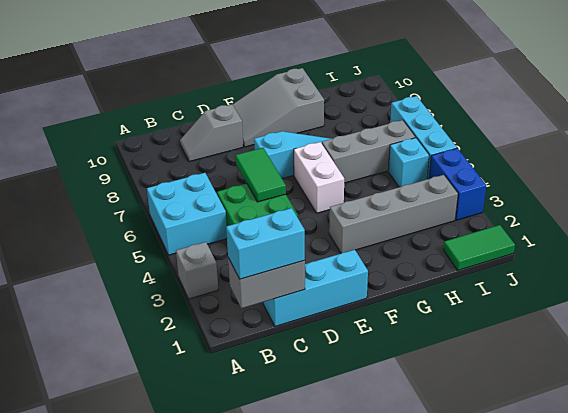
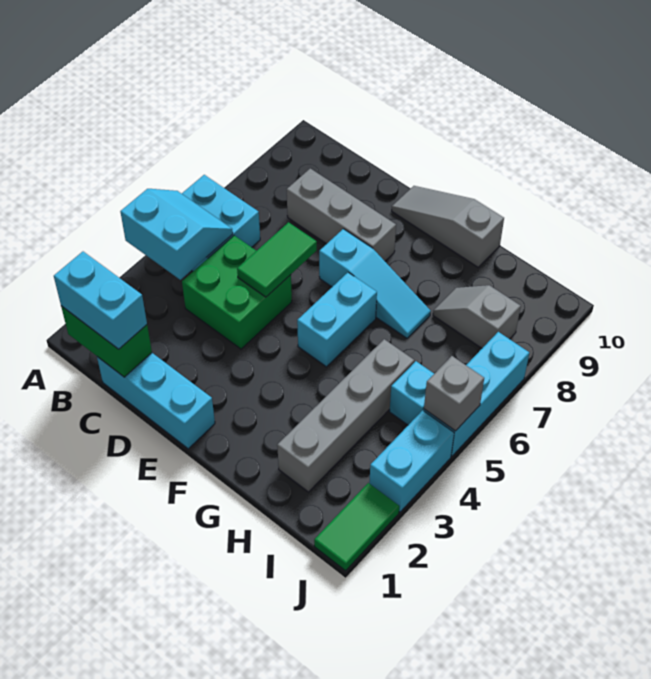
grey 1x1 brick [176,242,218,299] -> grey 1x1 brick moved to [424,356,484,431]
none -> cyan 2x2 slope [120,189,233,280]
grey 1x2 brick [228,258,305,308] -> green 1x2 brick [61,306,152,377]
grey 1x2 slope [180,104,243,162] -> grey 1x2 slope moved to [433,285,521,348]
grey 2x3 slope [233,68,324,147] -> grey 1x3 slope [392,186,504,267]
grey 1x4 brick [329,175,458,253] -> grey 1x4 brick turned to [277,339,414,492]
white 1x2 brick [294,142,344,213] -> cyan 1x2 brick [297,272,377,367]
grey 1x3 brick [322,120,416,183] -> grey 1x3 brick moved to [287,169,396,261]
green 1x2 tile [443,225,515,270] -> green 1x2 tile turned to [314,483,399,571]
blue 1x2 brick [429,148,486,220] -> cyan 1x2 brick [369,410,454,512]

